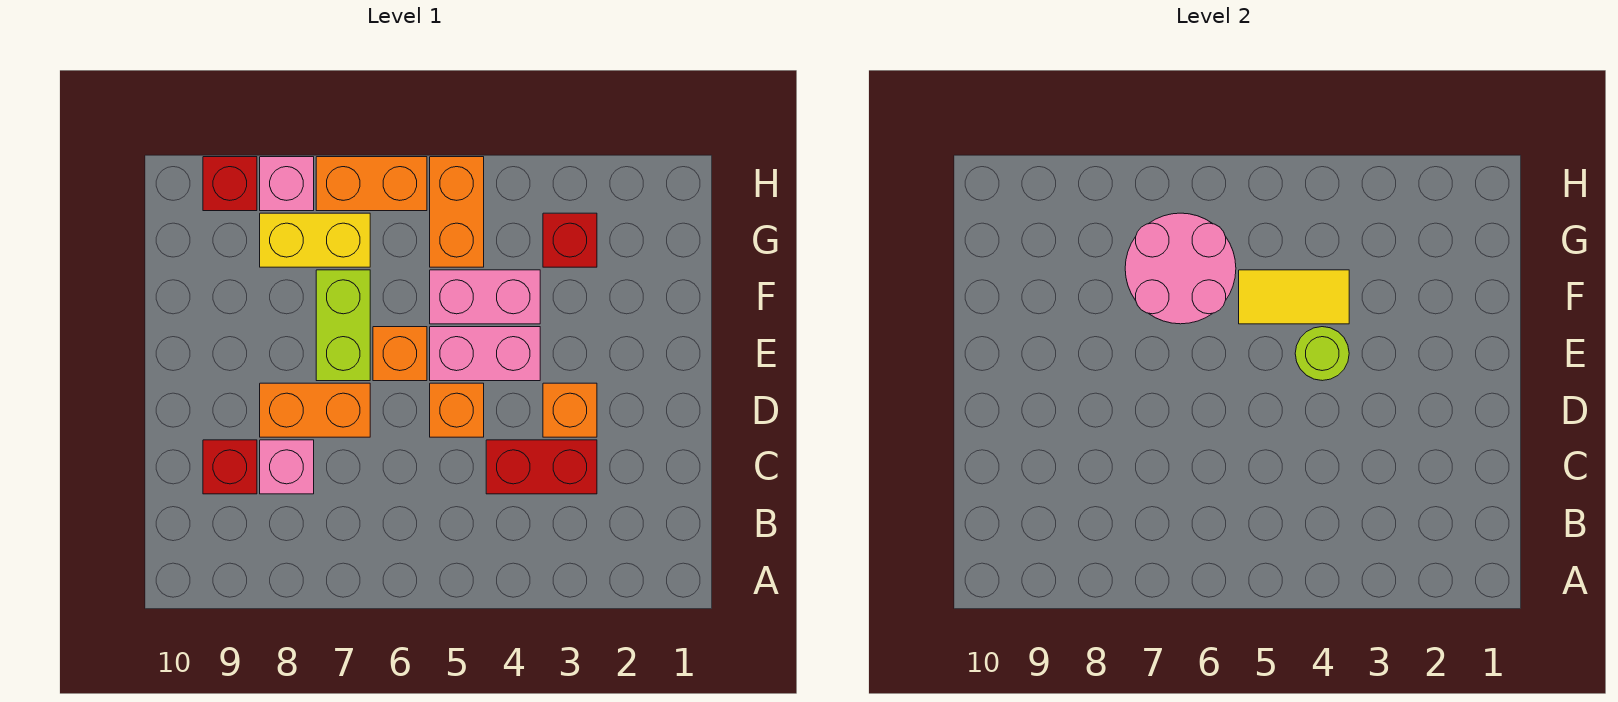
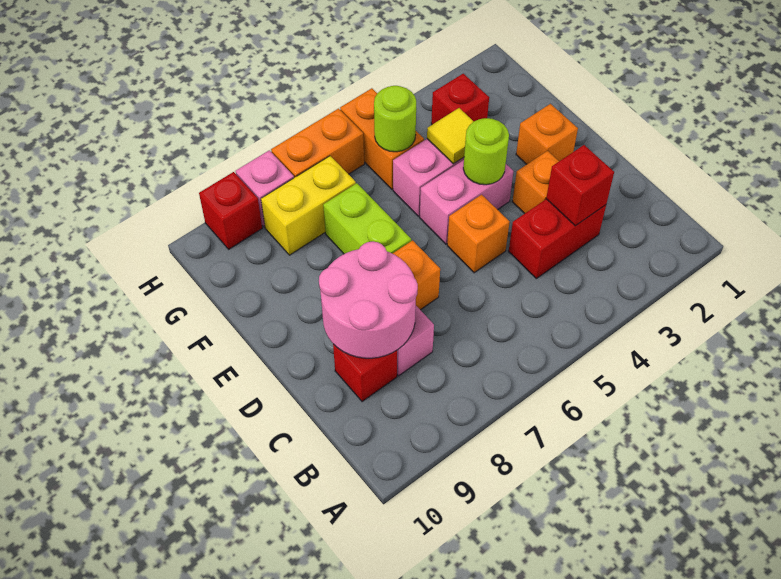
none -> red 1x1 brick [546,145,614,226]
orange 1x1 brick [373,327,427,381] -> orange 1x1 brick moved to [516,104,578,164]
yellow 1x2 tile [1239,270,1349,324] -> yellow 1x1 tile [427,108,474,164]
pink 2x2 round brick [1125,213,1236,324] -> pink 2x2 round brick moved to [319,241,418,358]
none -> lime 1x1 round brick [374,86,416,152]

